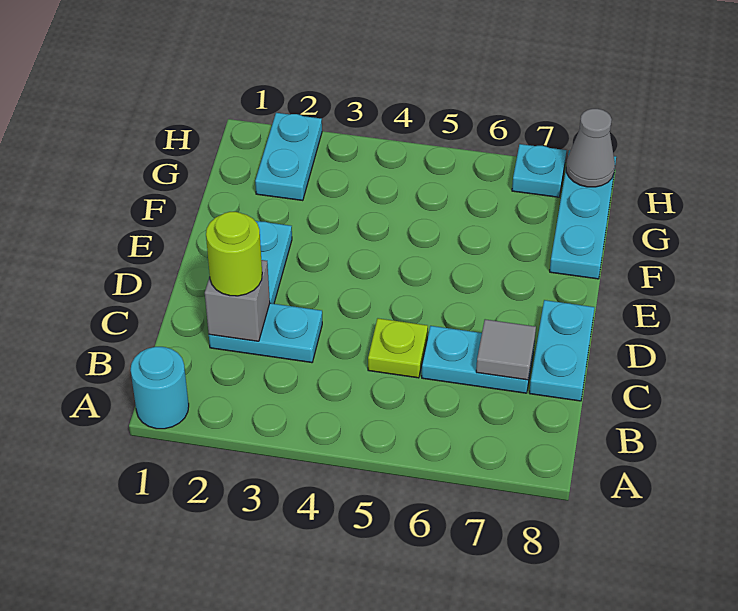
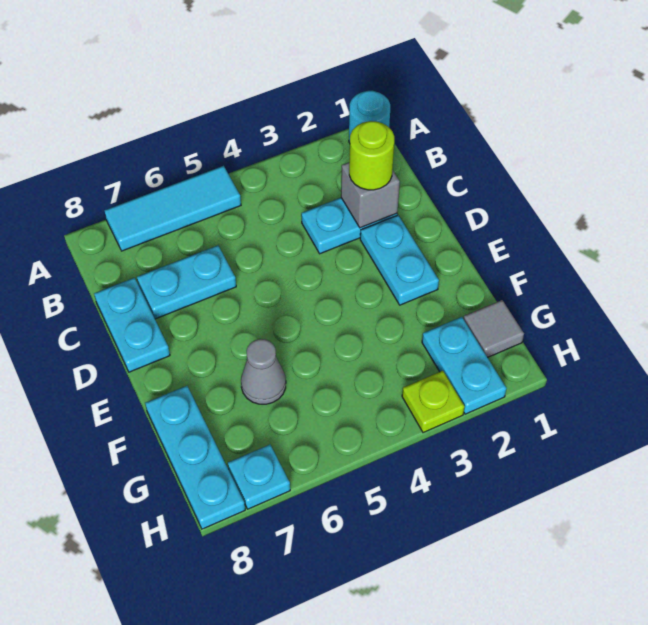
none -> cyan 1x3 tile [104,166,241,251]
lime 1x1 plate [368,318,428,378] -> lime 1x1 plate moved to [402,371,465,433]
grey 1x1 tile [476,319,536,380] -> grey 1x1 tile moved to [463,300,524,357]
grey 1x1 cone [566,109,615,187] -> grey 1x1 cone moved to [241,339,286,404]

